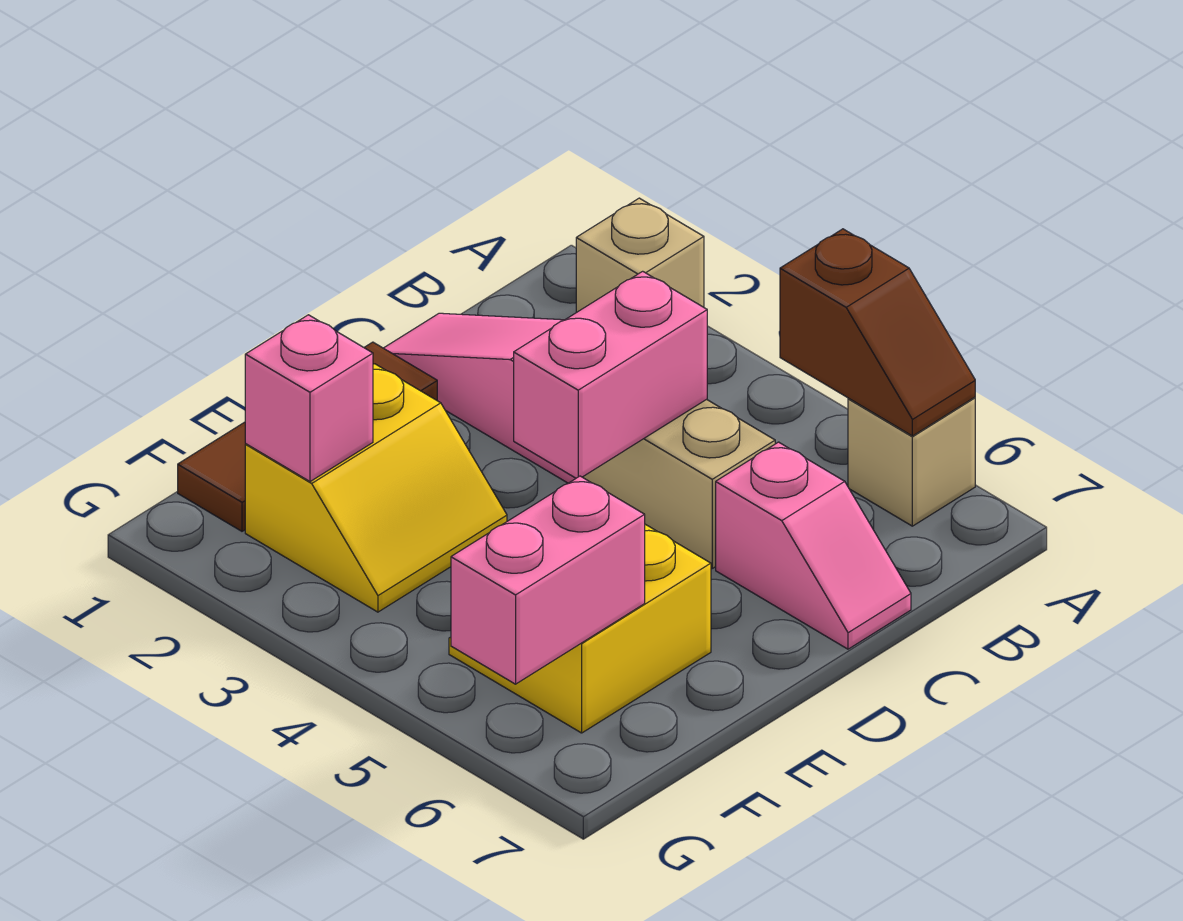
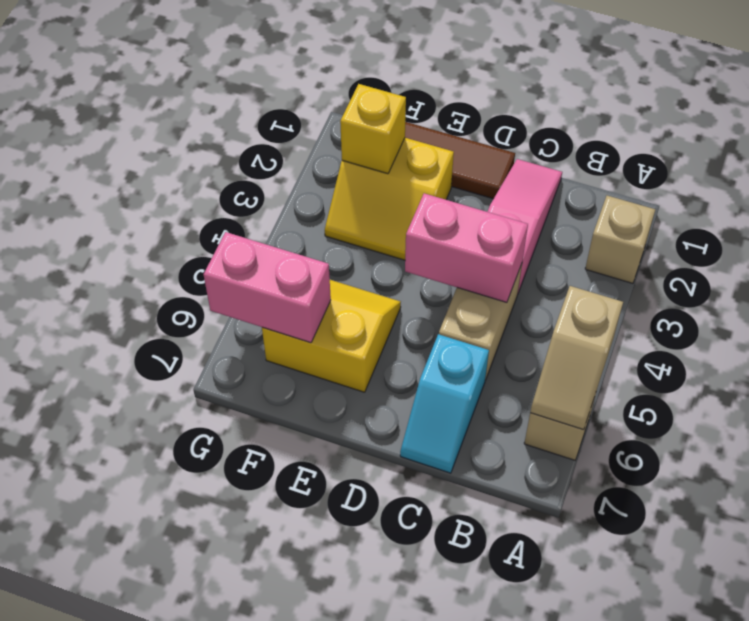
brown 1x2 slope [780,229,975,436] -> tan 1x2 slope [530,286,623,430]
pink 1x2 slope [716,442,911,649] -> cyan 1x2 slope [400,334,489,473]
pink 1x1 brick [245,315,373,482] -> yellow 1x1 brick [340,84,406,174]

